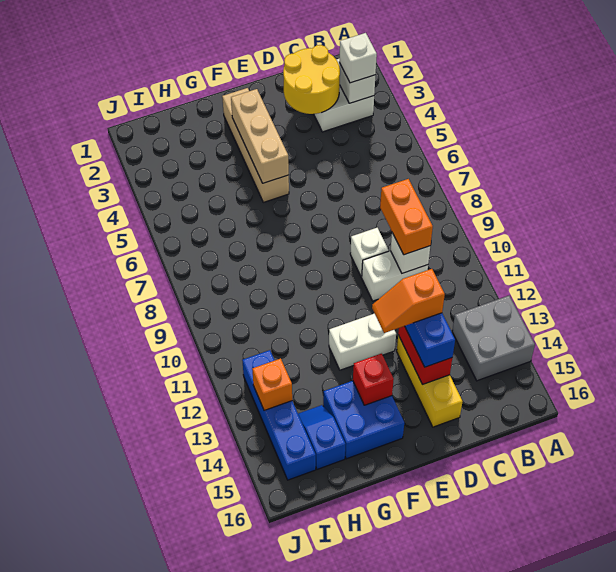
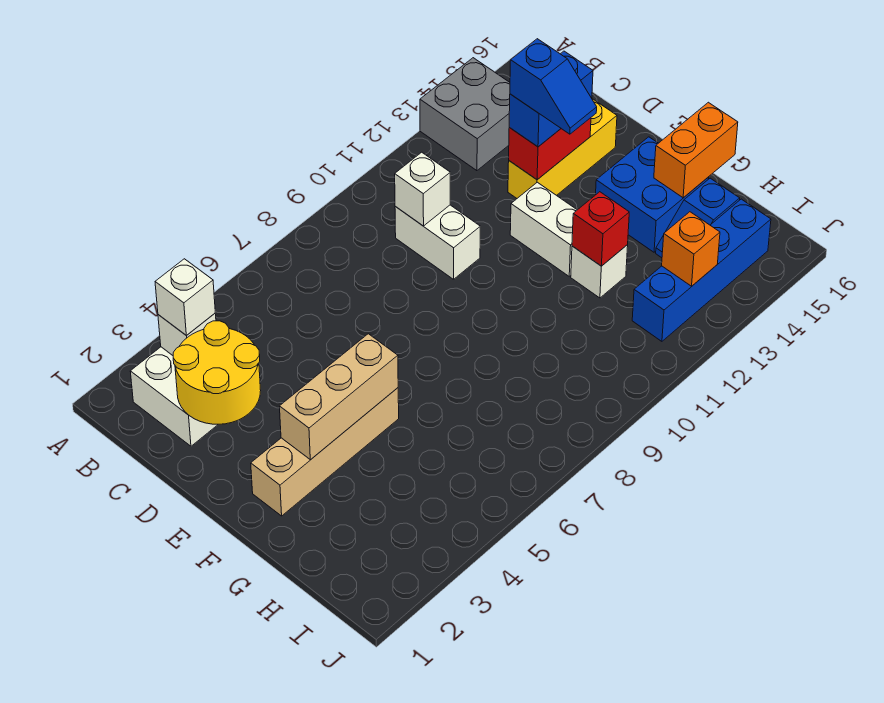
orange 1x2 brick [380,179,433,255] -> orange 1x2 brick moved to [654,102,738,198]
white 1x1 brick [350,228,389,277] -> white 1x1 brick moved to [571,245,628,298]
orange 1x2 slope [372,269,445,333] -> blue 1x2 slope [510,39,597,134]
red 1x1 brick [353,354,394,405] -> red 1x1 brick moved to [572,192,629,266]

